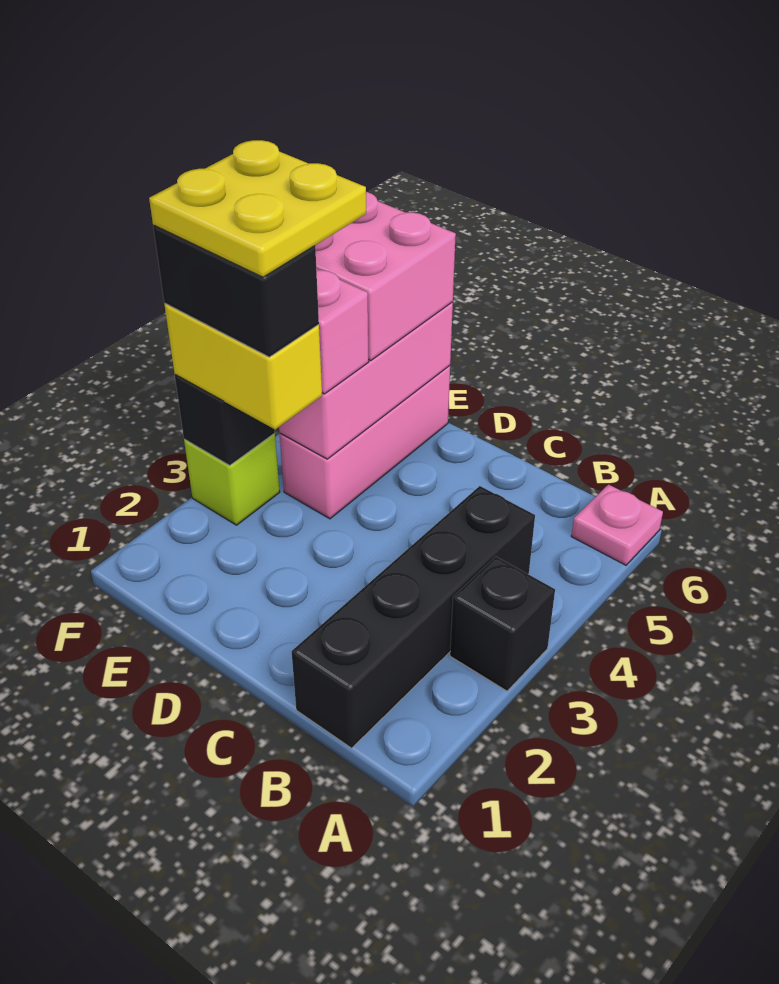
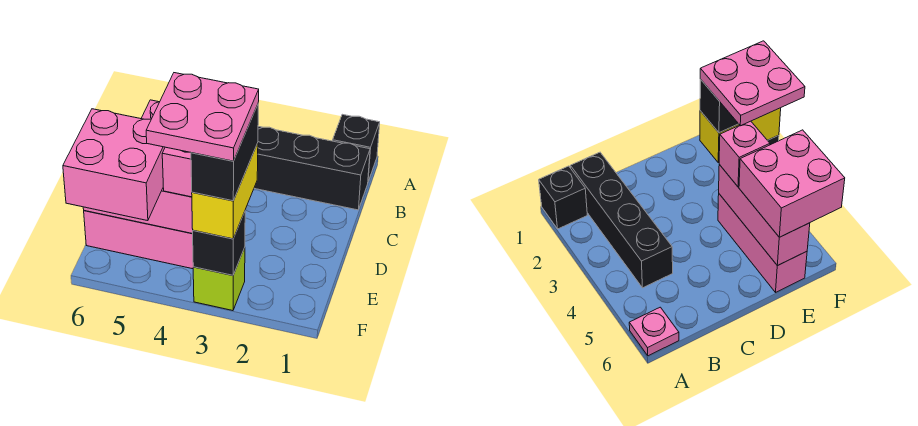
black 1x1 brick [450,557,555,691] -> black 1x1 brick moved to [333,114,380,181]
yellow 2x2 plate [149,140,366,277] -> pink 2x2 plate [146,73,259,161]

